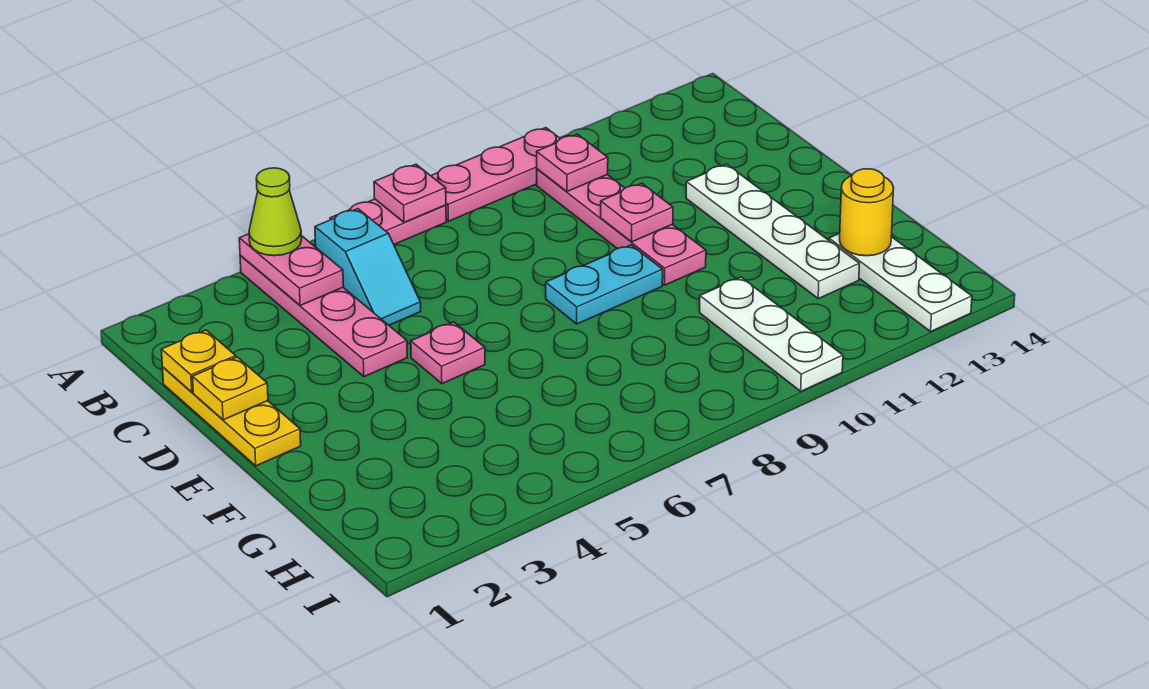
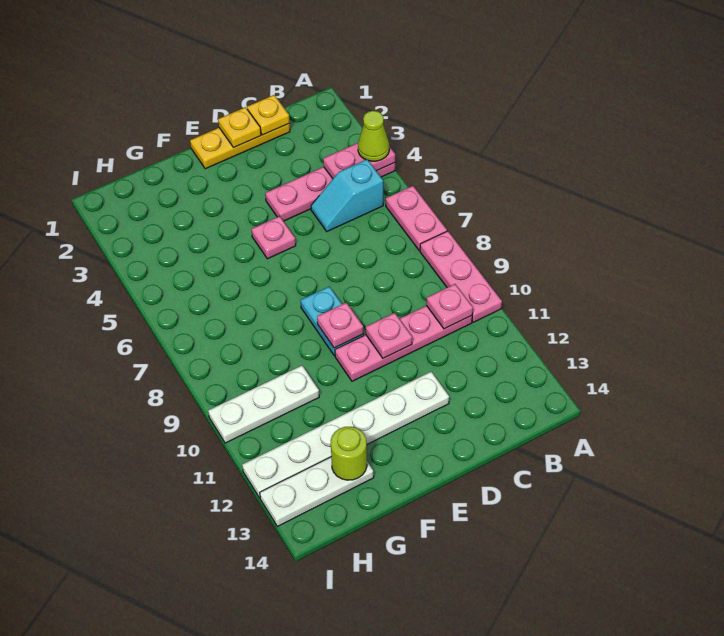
pink 1x1 plate [374,164,446,222] -> pink 1x1 plate moved to [317,303,363,348]
white 1x4 plate [686,164,860,299] -> white 1x6 plate [242,372,449,498]
yellow 1x1 round brick [840,169,894,256] -> lime 1x1 round brick [331,427,367,480]

